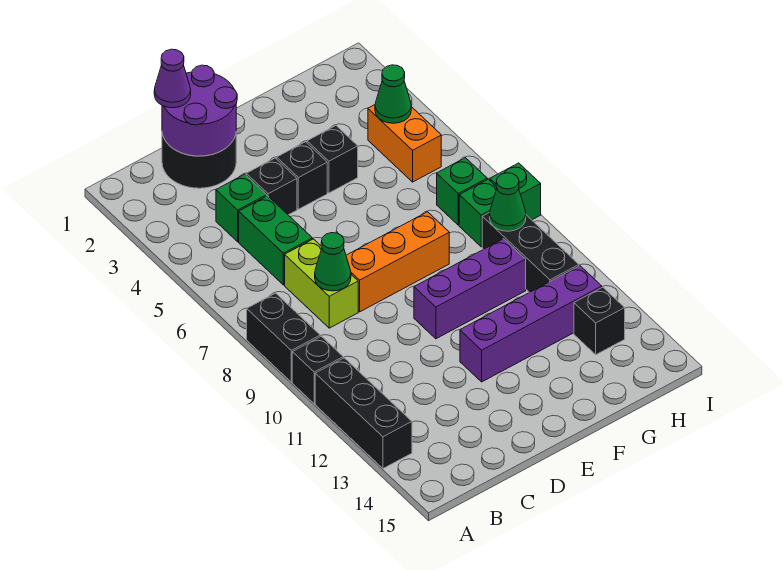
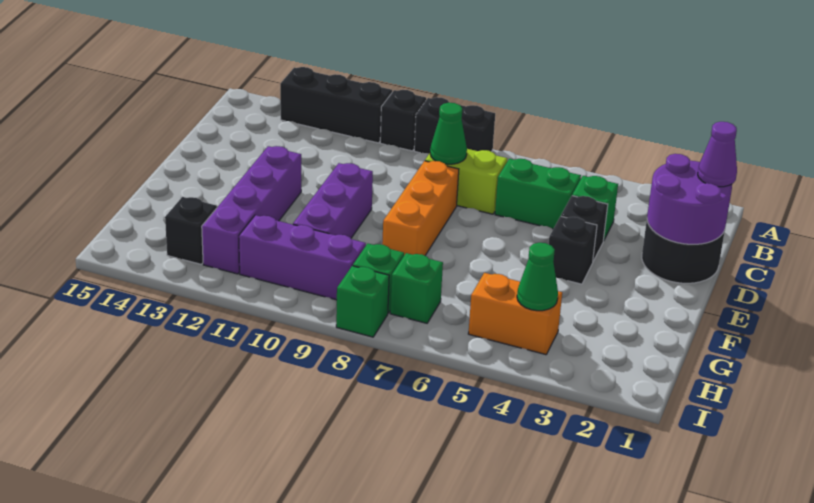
black 1x1 brick [307,126,358,193] -> none
black 1x3 brick [482,212,579,293] -> purple 1x3 brick [239,215,366,300]
green 1x1 cone [490,173,526,231] -> none

